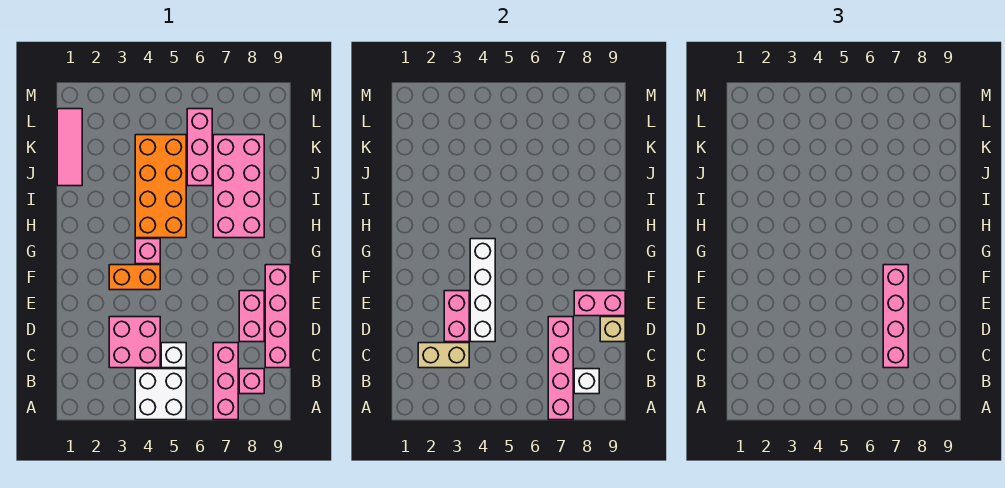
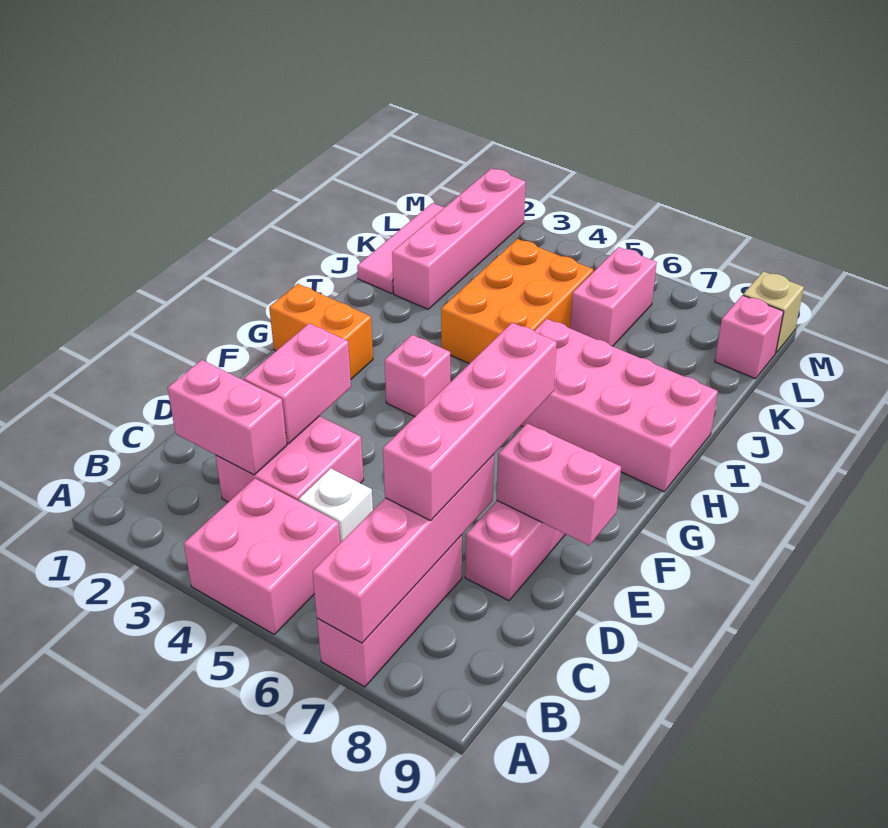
white 2x2 brick [135,369,186,420] -> pink 2x2 brick [184,478,340,634]
pink 1x1 brick [239,369,264,394] -> pink 1x1 brick moved to [715,295,784,379]
white 1x1 brick [574,369,599,394] -> none
tan 1x2 brick [418,343,469,368] -> pink 1x2 brick [168,360,287,475]
pink 1x4 brick [265,265,290,368] -> pink 1x4 brick moved to [392,168,526,309]
white 1x4 brick [470,239,495,342] -> none
tan 1x1 brick [600,317,625,342] -> tan 1x1 brick moved to [743,271,804,353]
orange 1x2 brick [109,265,160,290] -> orange 1x2 brick moved to [269,284,373,379]
orange 2x4 brick [135,135,186,238] -> orange 2x3 brick [441,239,593,364]
pink 2x4 brick [213,135,264,238] -> pink 2x4 brick turned to [521,319,718,492]
pink 1x3 brick [187,109,212,186] -> pink 1x2 brick [570,247,657,346]

